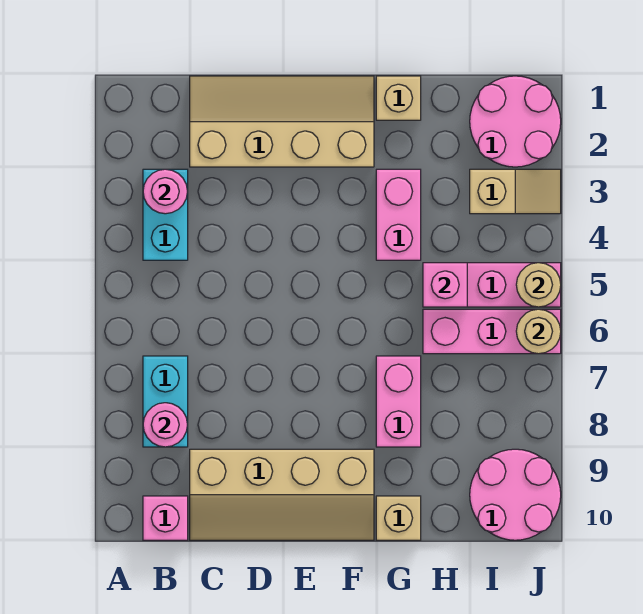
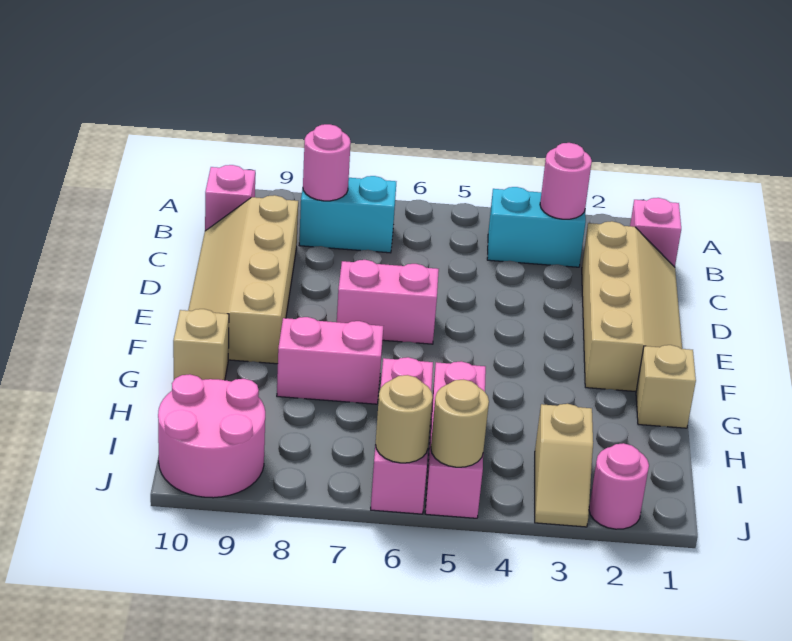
pink 1x2 brick [376,169,421,260] -> pink 1x2 brick moved to [337,260,439,344]
pink 1x1 brick [423,263,467,307] -> pink 1x1 brick moved to [630,198,681,267]
pink 2x2 round brick [470,76,561,167] -> pink 1x1 round brick [589,443,649,529]

